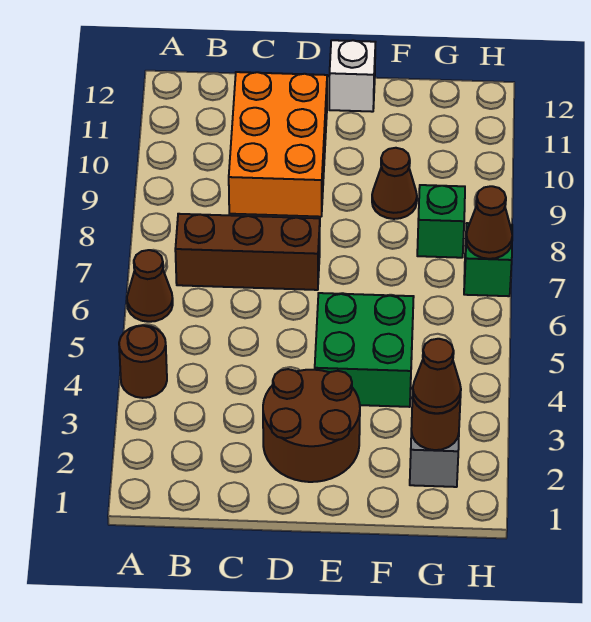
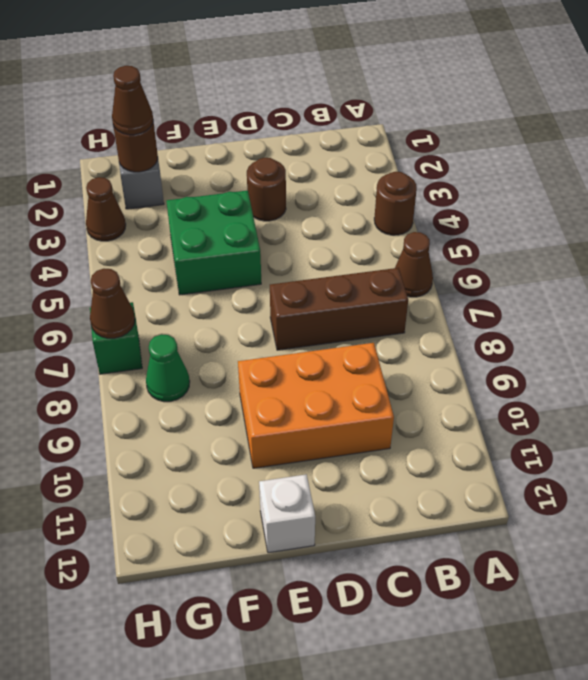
orange 2x3 brick [229,72,327,217] -> orange 2x3 brick turned to [238,343,394,468]
brown 2x2 round brick [263,369,360,482] -> brown 1x1 round brick [247,158,286,221]
brown 1x1 cone [372,148,417,219] -> brown 1x1 cone moved to [86,177,126,241]
green 1x1 brick [417,185,465,258] -> green 1x1 cone [146,334,190,402]

